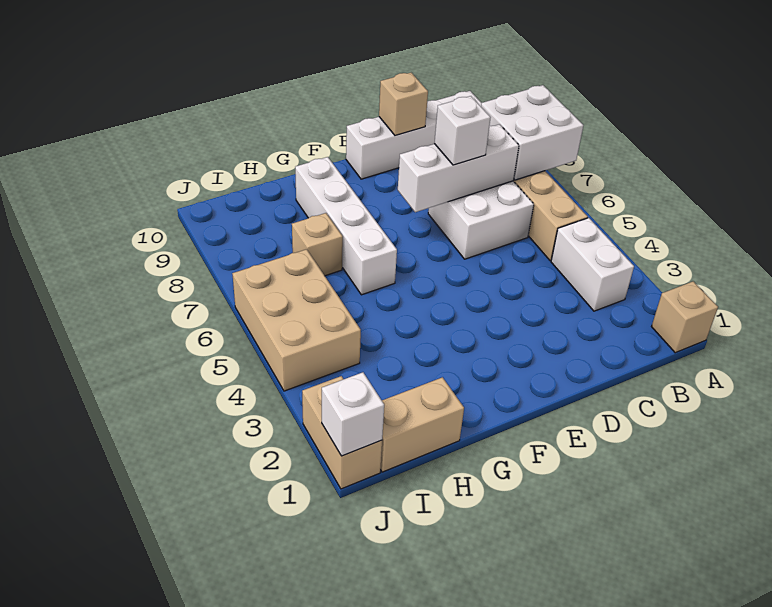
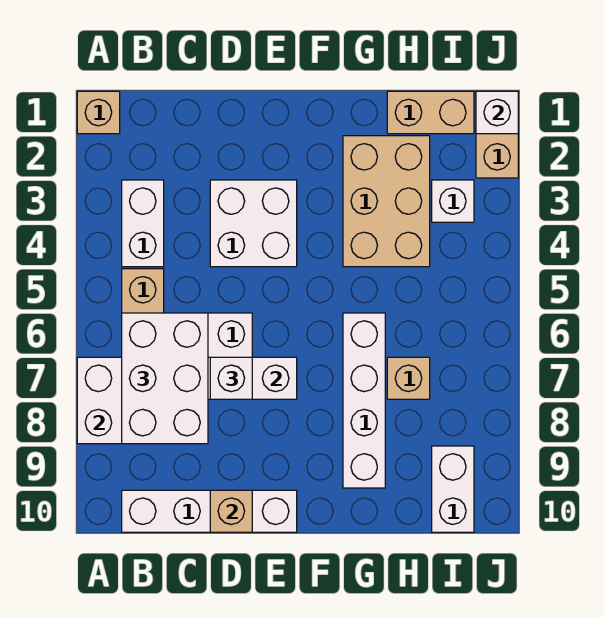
none -> white 2x3 brick [122,313,208,444]
none -> white 2x2 brick [210,180,297,267]
none -> white 1x1 brick [432,180,474,222]
tan 2x3 brick [232,249,361,391] -> tan 2x3 brick moved to [343,136,430,267]
none -> white 1x2 brick [432,446,474,532]

